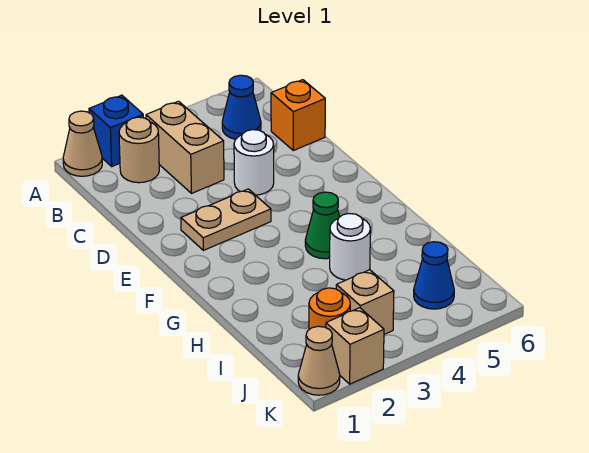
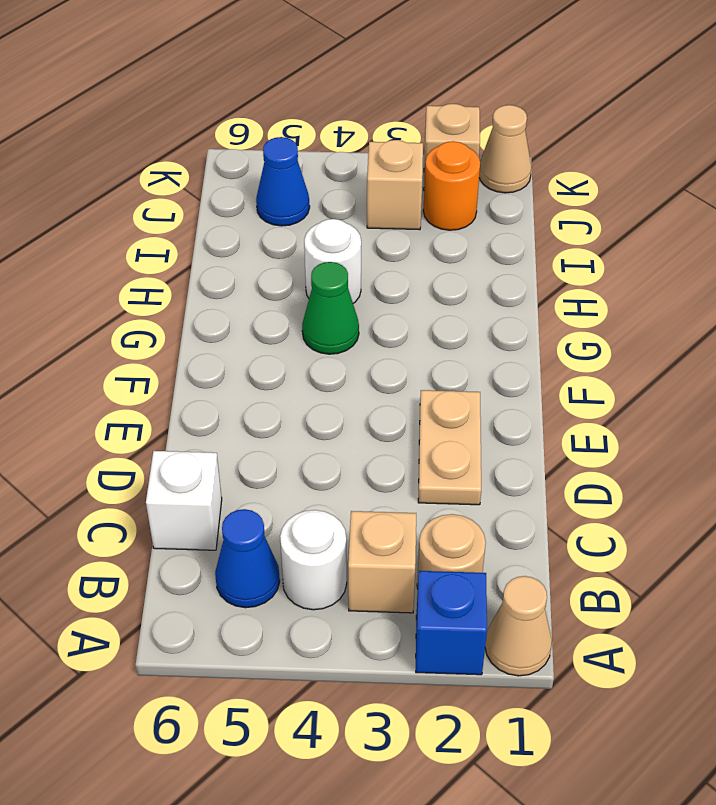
tan 1x2 brick [146,101,224,193] -> tan 1x1 brick [348,511,416,613]
orange 1x1 brick [271,80,325,150] -> white 1x1 brick [146,451,222,550]
white 1x1 round brick [234,130,274,195] -> white 1x1 round brick moved to [280,510,347,610]
tan 1x2 plate [181,189,271,250] -> tan 1x2 plate turned to [418,390,481,505]

